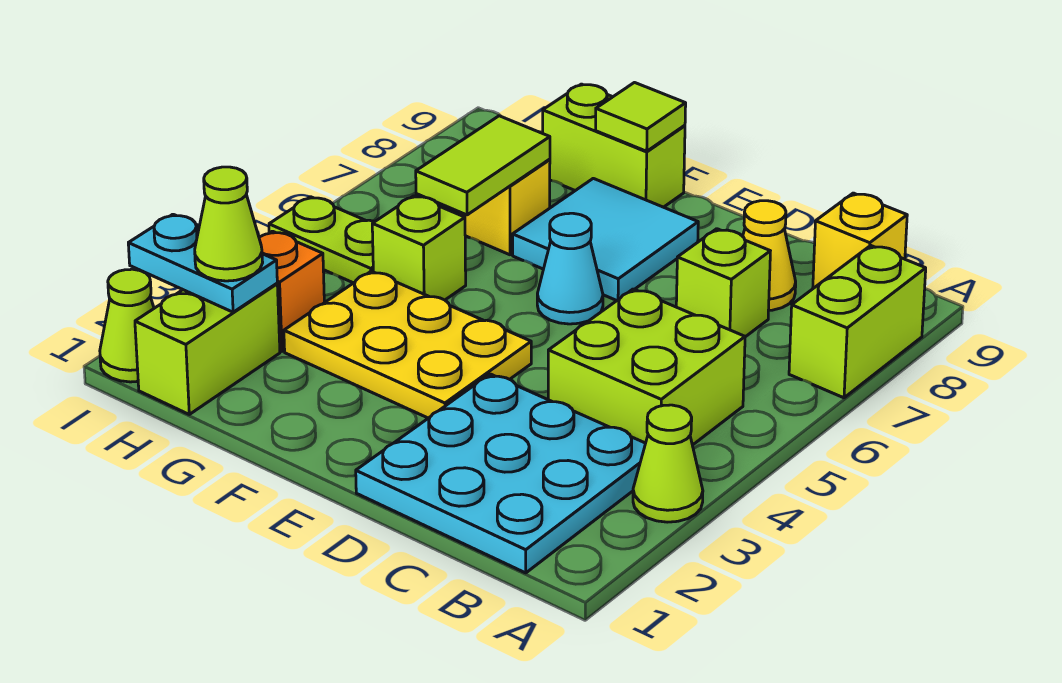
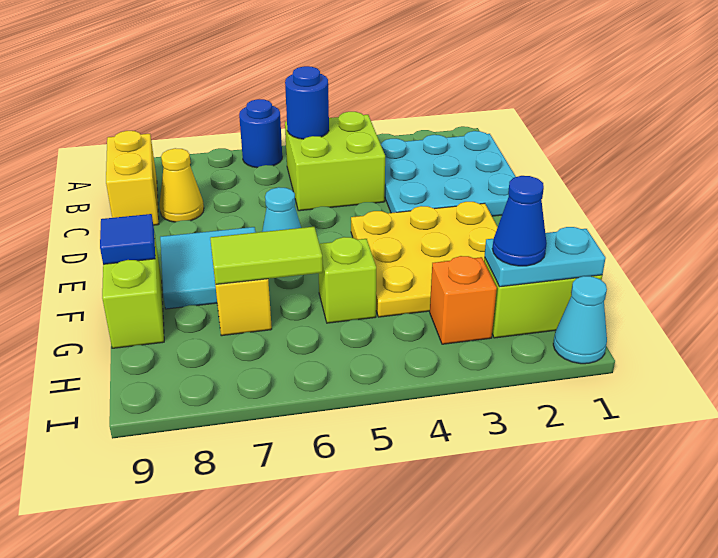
lime 1x1 cone [633,405,703,522] -> none
none -> blue 1x1 round brick [239,99,282,168]
lime 1x2 brick [789,246,926,398] -> none
none -> blue 1x1 round brick [285,66,329,139]
yellow 1x1 brick [813,193,907,288] -> yellow 1x2 brick [106,131,159,225]
lime 1x1 brick [676,229,770,337] -> none
yellow 2x3 plate [284,271,531,418] -> yellow 3x3 plate [351,202,498,317]
lime 1x1 tile [596,83,686,151] -> blue 1x1 tile [100,214,155,264]
cyan 1x2 plate [128,214,277,312] -> cyan 1x2 plate turned to [484,227,606,287]
lime 1x1 cone [195,167,263,281] -> blue 1x1 cone [492,176,547,266]
lime 1x2 plate [269,197,375,283] -> none
lime 1x1 cone [100,269,154,382] -> cyan 1x1 cone [553,276,607,364]

